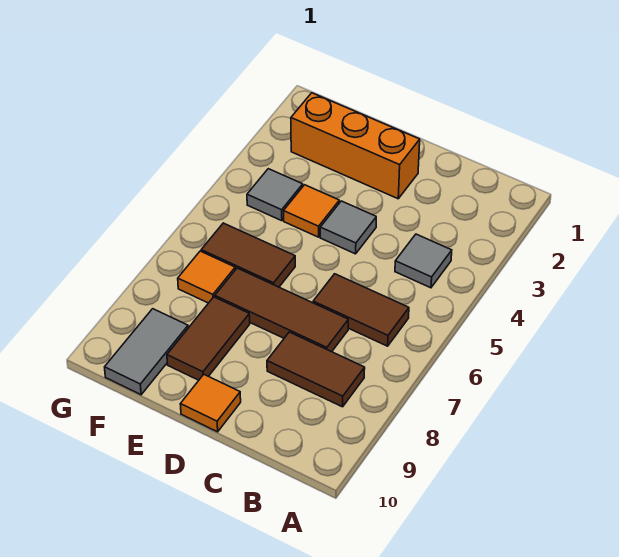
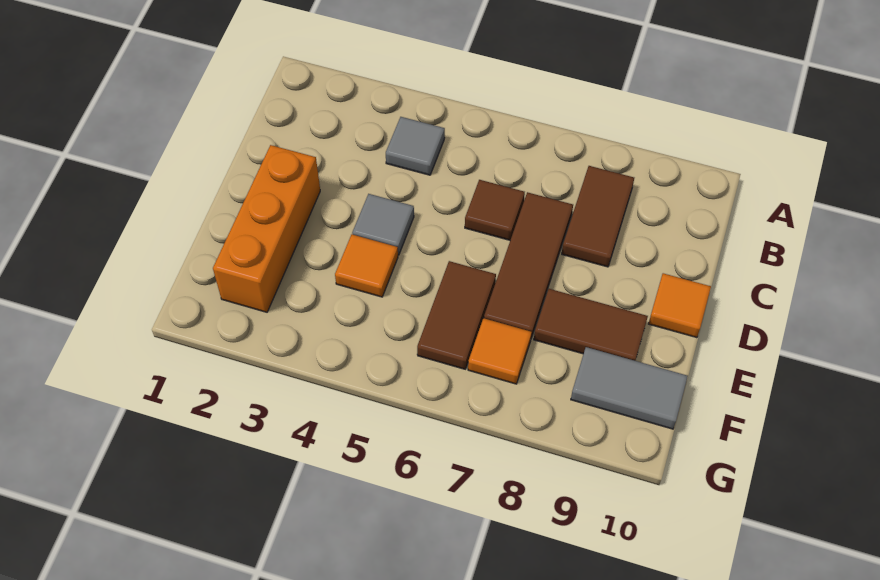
brown 1x2 tile [313,274,409,346] -> brown 1x1 tile [465,180,525,240]
grey 1x1 tile [247,169,303,221] -> none

